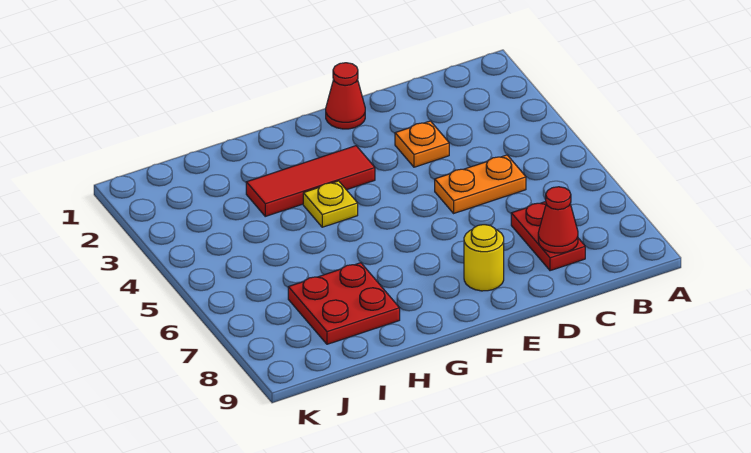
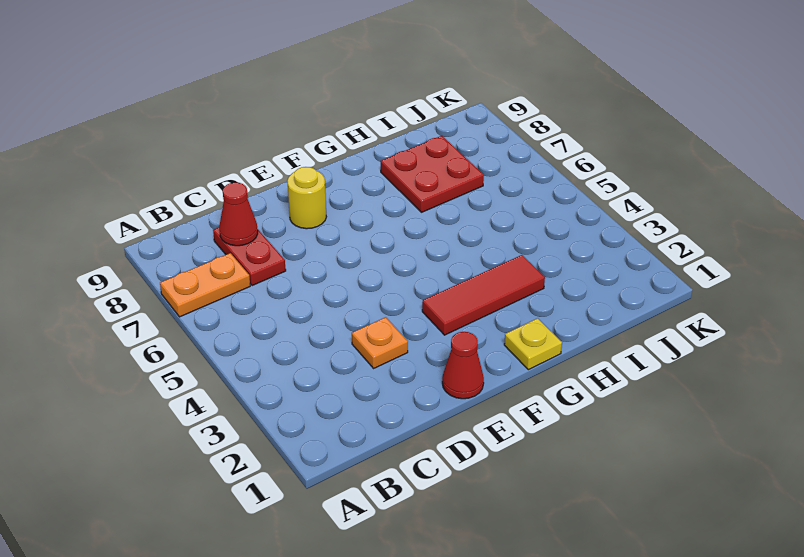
orange 1x2 plate [435,155,526,213] -> orange 1x2 plate moved to [160,253,250,317]
yellow 1x1 plate [303,181,358,227] -> yellow 1x1 plate moved to [504,318,562,370]

